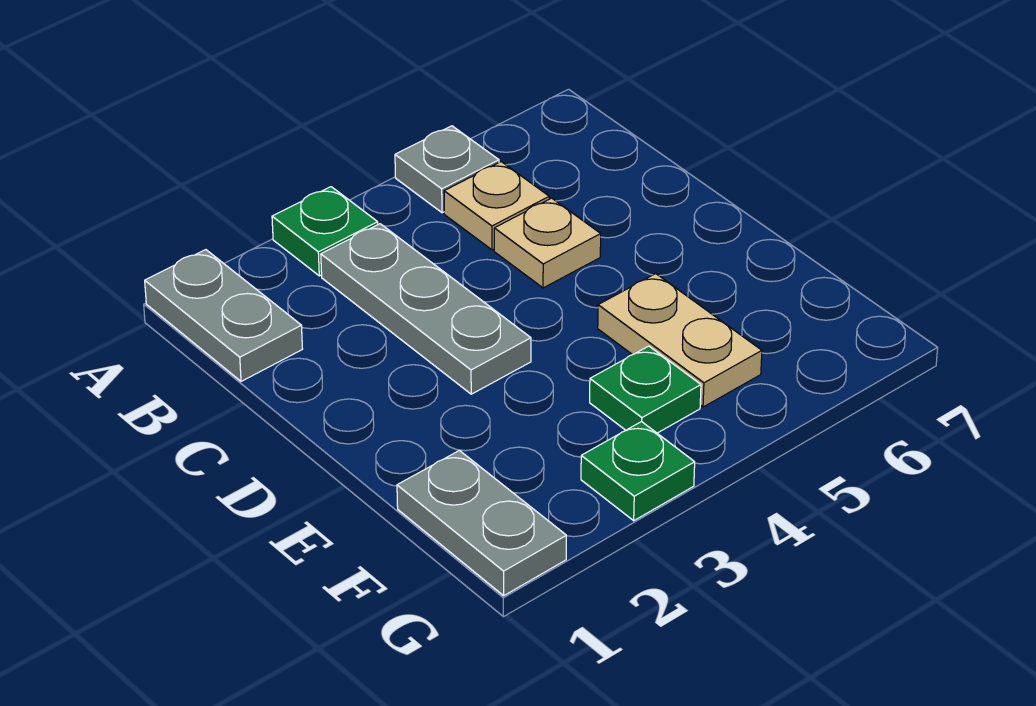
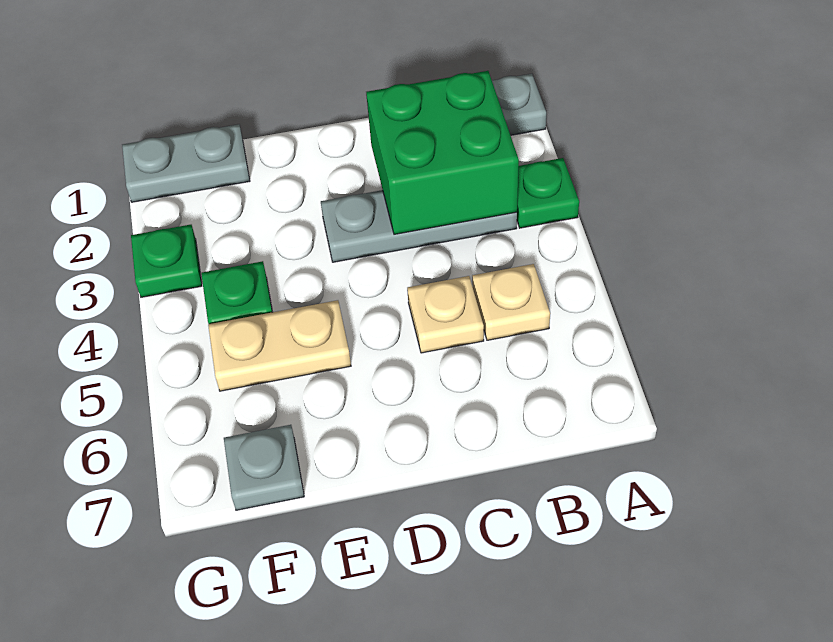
grey 1x1 plate [395,126,499,213] -> grey 1x1 plate moved to [224,425,304,510]
none -> green 2x2 brick [366,71,519,234]

